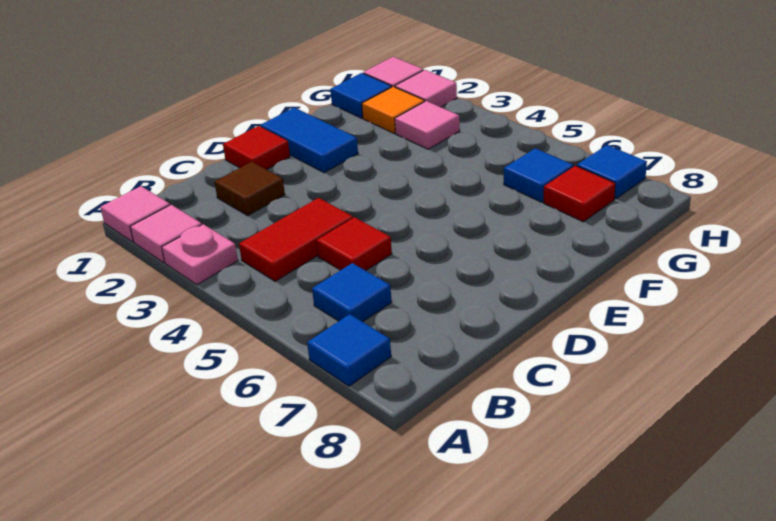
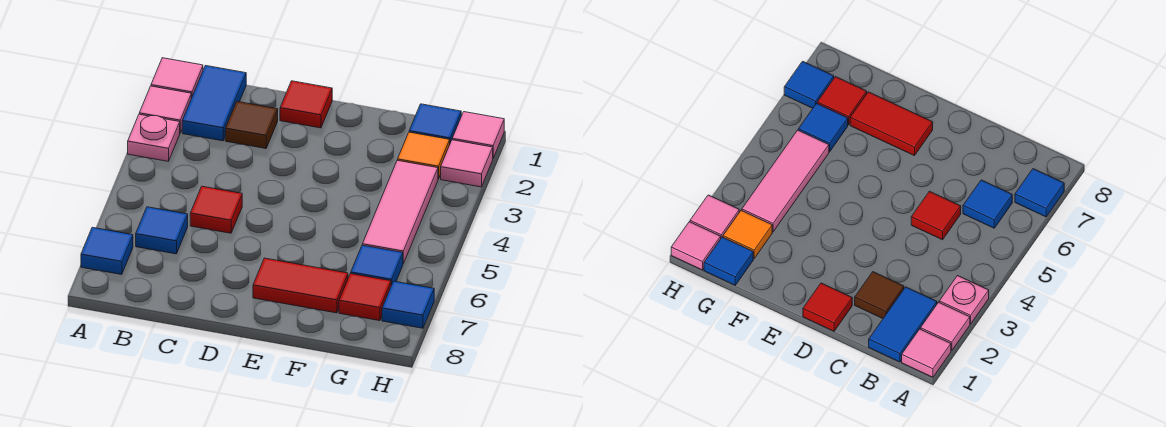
red 1x2 tile [239,198,353,281] -> red 1x2 tile moved to [253,258,348,313]
blue 1x2 tile [260,107,358,173] -> blue 1x2 tile moved to [182,66,246,141]
pink 1x1 tile [395,101,460,149] -> pink 1x3 tile [362,160,438,264]

